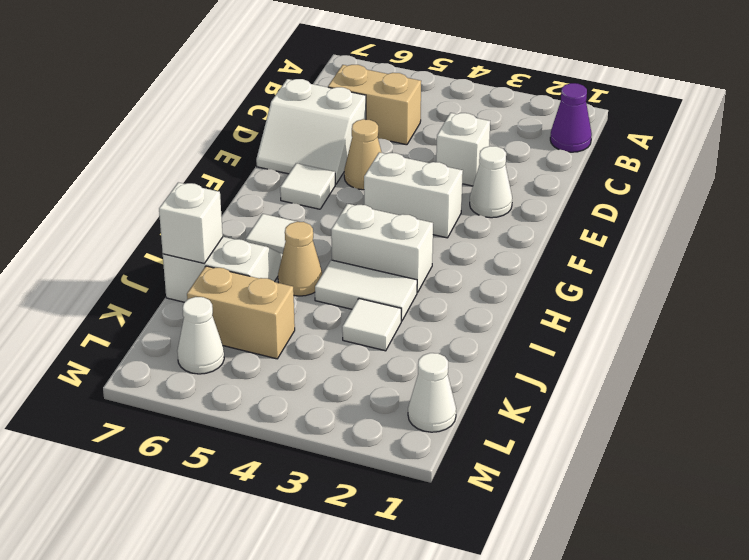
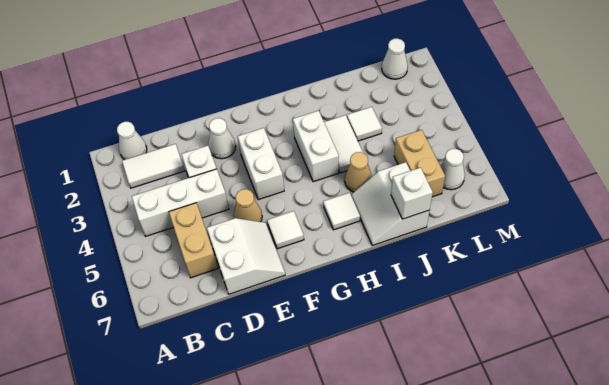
purple 1x1 cone [550,83,592,152] -> white 1x1 cone [117,122,147,160]
none -> white 1x2 tile [122,144,185,188]
none -> white 1x3 brick [132,169,229,236]

